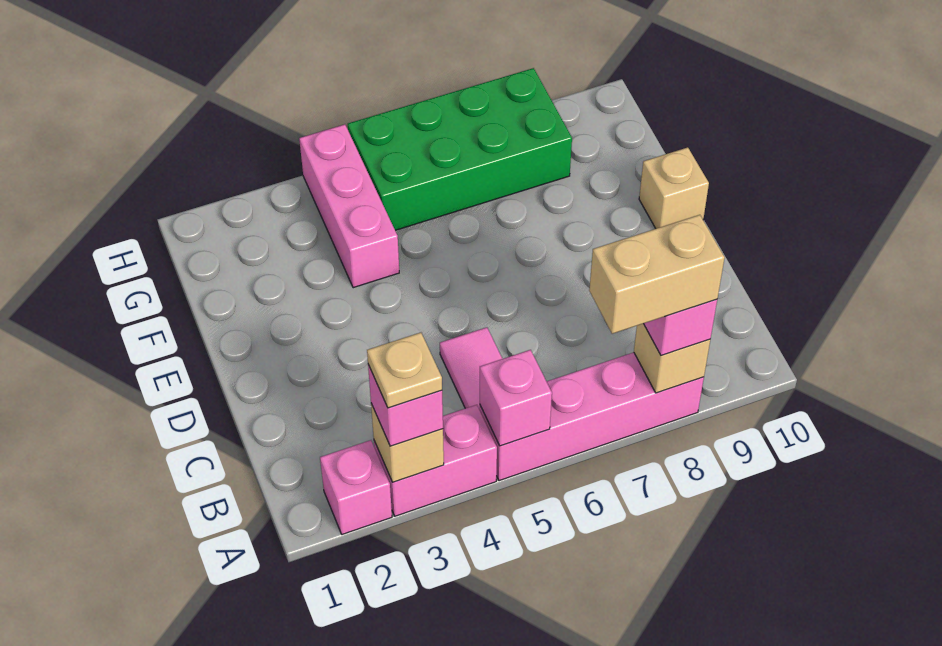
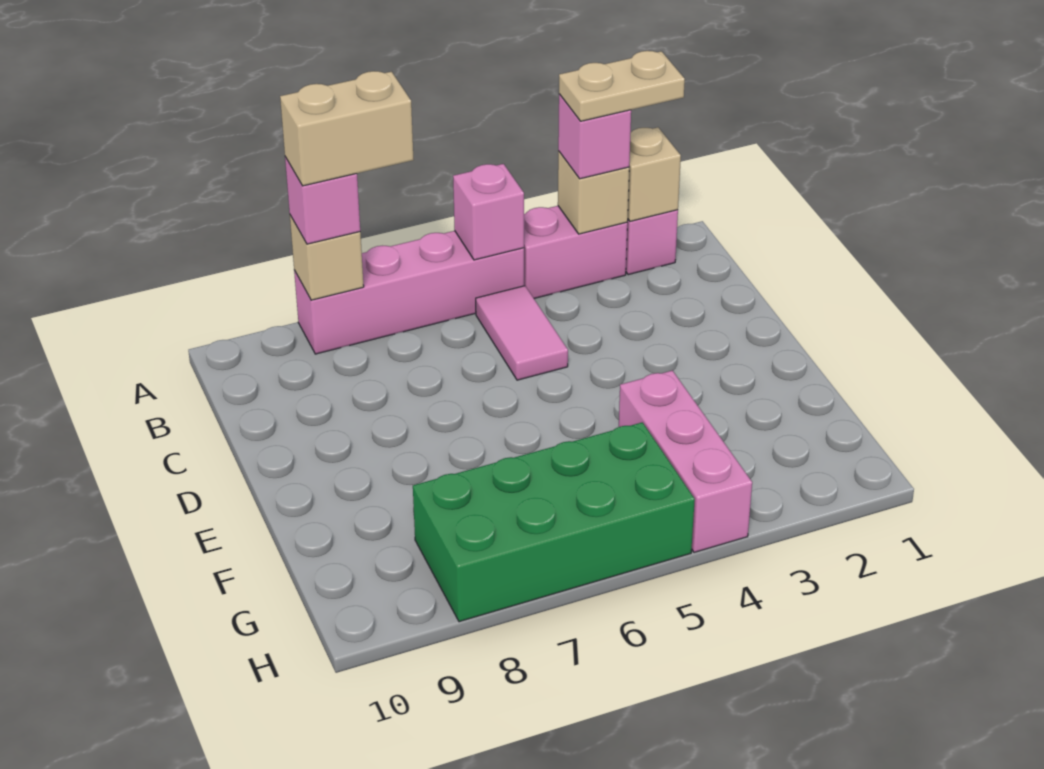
tan 1x1 plate [367,333,442,408] -> tan 1x2 plate [559,51,685,121]
tan 1x1 brick [639,147,709,229] -> tan 1x1 brick moved to [628,127,681,221]

